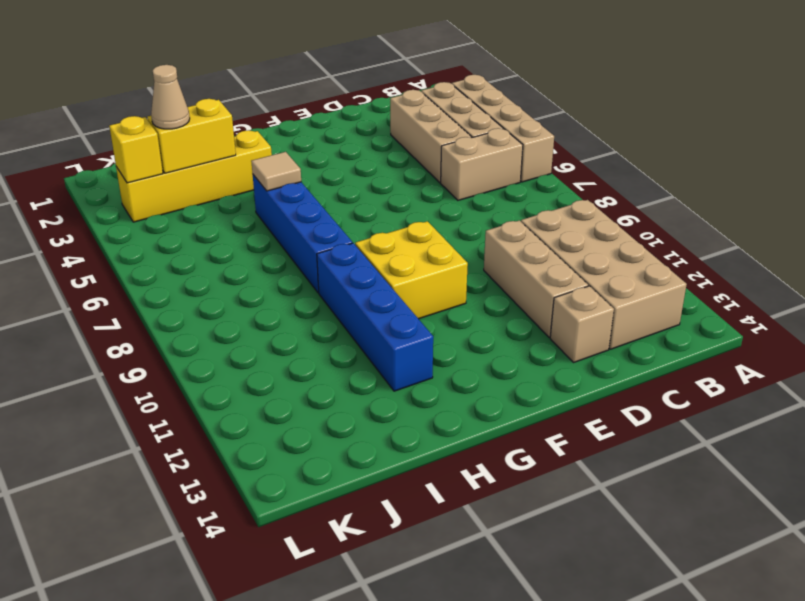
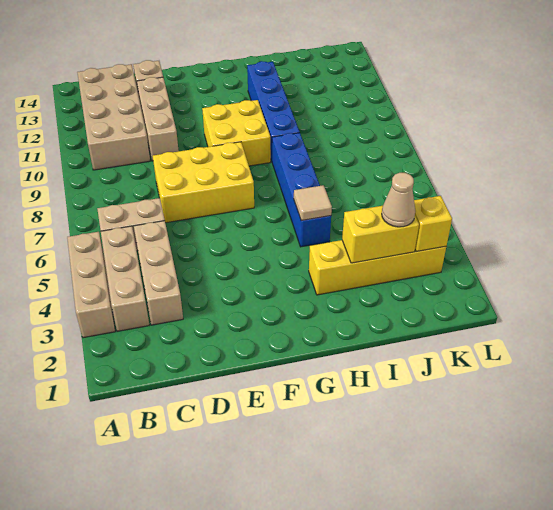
tan 1x4 brick [452,75,554,182] -> tan 1x3 brick [67,232,115,338]
none -> yellow 2x3 brick [153,142,254,223]

